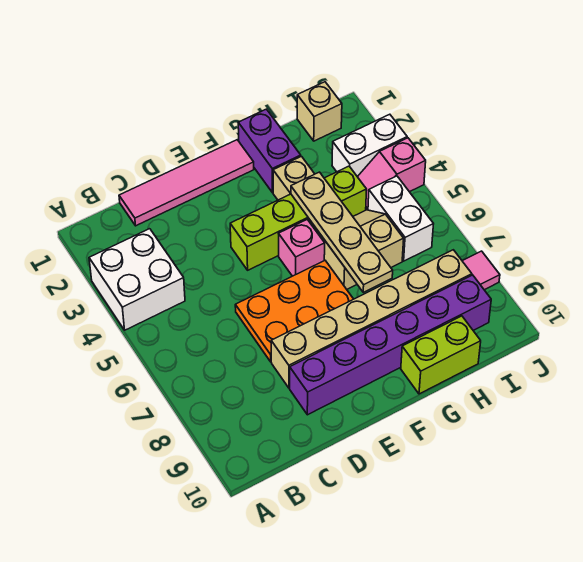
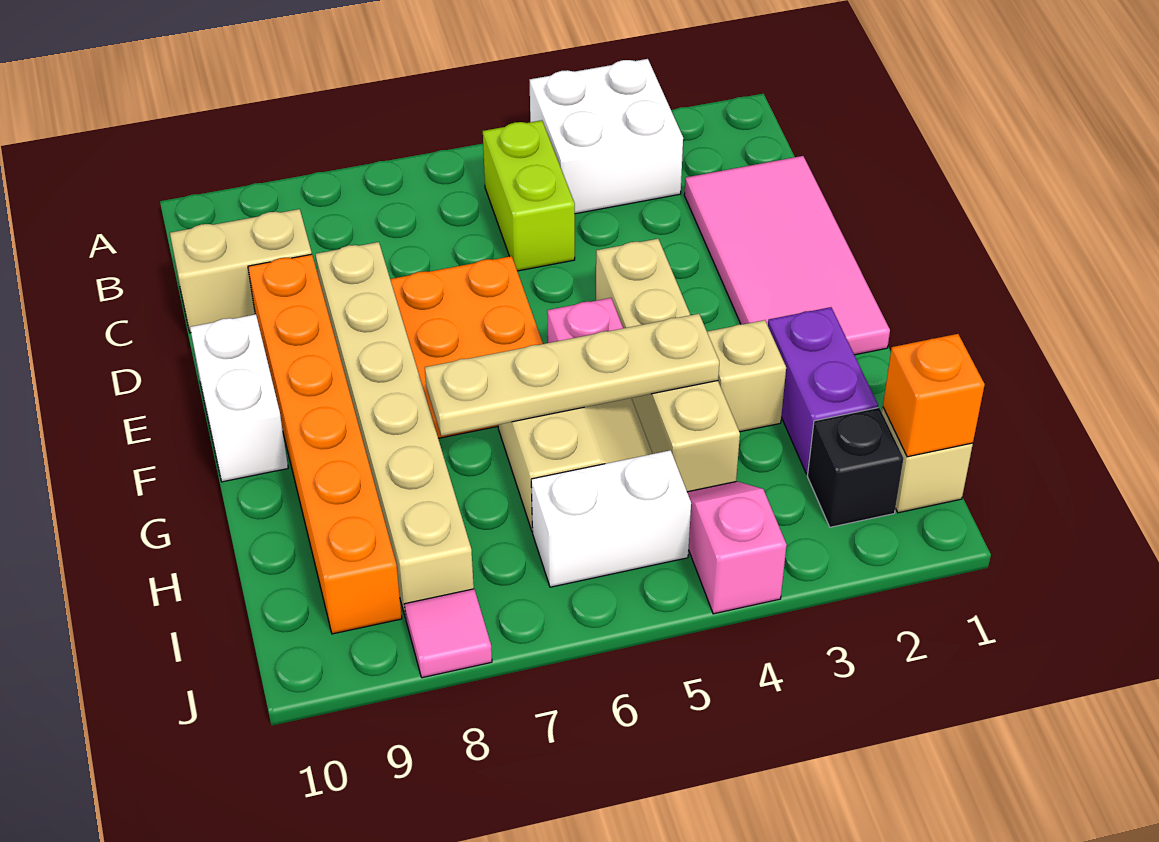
pink 1x4 tile [119,140,254,226] -> pink 2x4 tile [684,156,890,355]
none -> tan 1x2 brick [170,209,312,333]
purple 1x6 brick [290,275,491,415] -> orange 1x6 brick [248,254,402,634]
lime 1x4 brick [230,166,367,270] -> tan 1x4 brick [596,239,740,492]
purple 1x2 brick [238,109,301,193] -> purple 1x2 brick turned to [768,307,878,474]
lime 1x2 brick [401,316,481,394] -> lime 1x2 brick moved to [483,120,575,271]
none -> orange 1x1 brick [883,334,985,457]
none -> black 1x1 brick [807,408,904,527]
white 1x2 brick [332,114,407,177] -> white 1x2 brick moved to [190,314,288,482]

